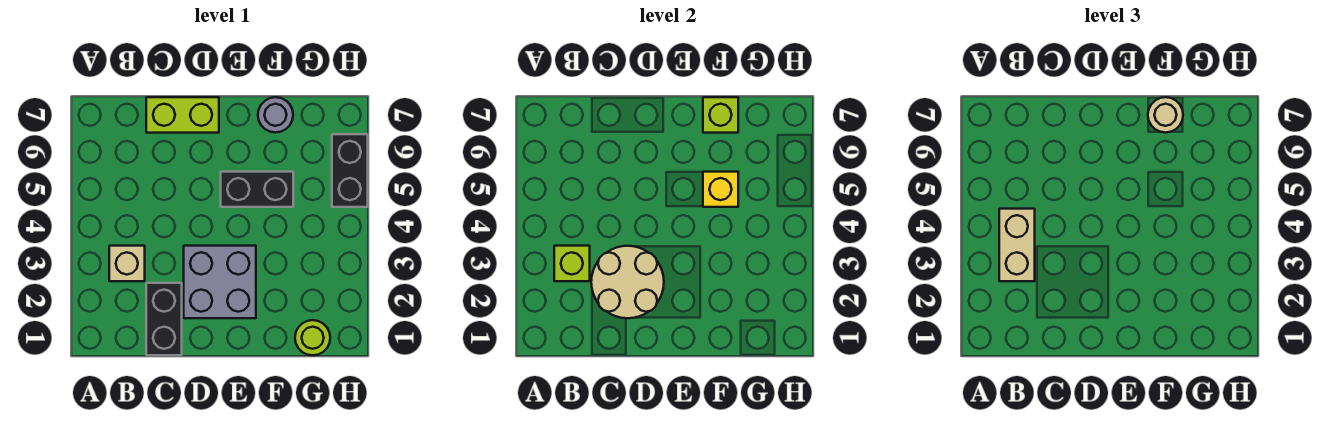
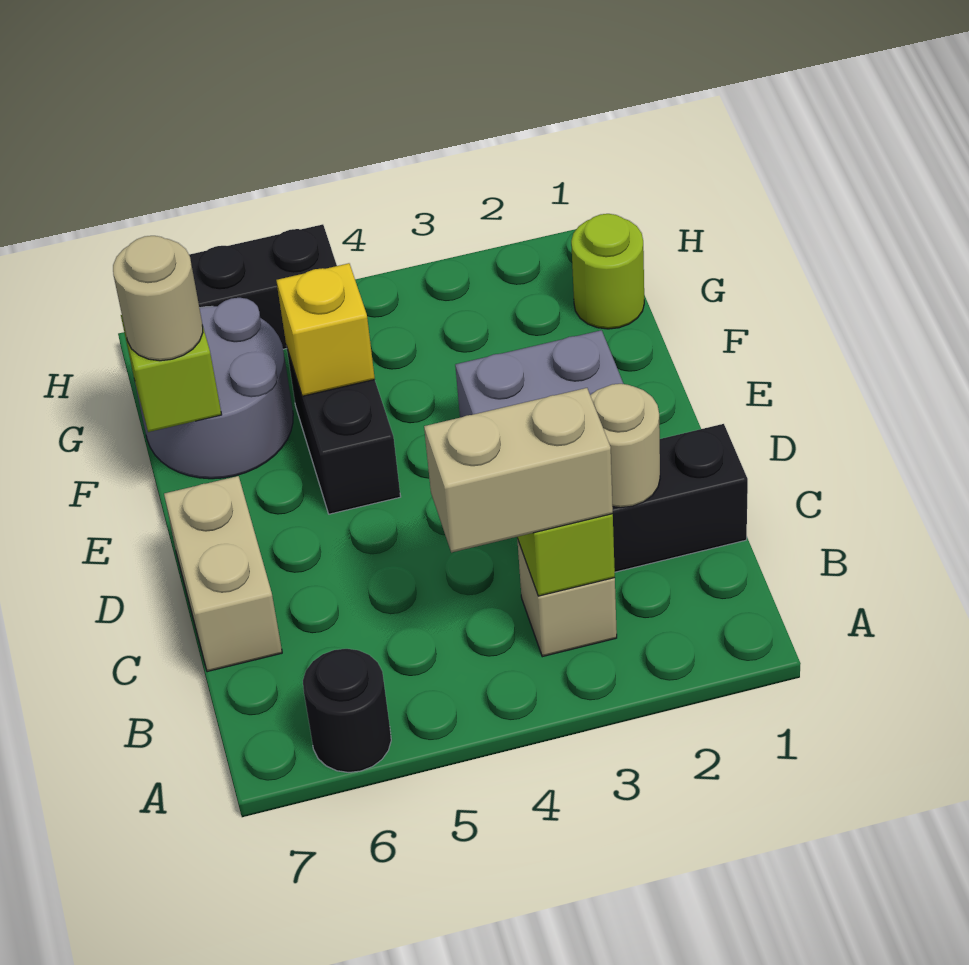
none -> black 1x1 round brick [303,649,391,773]
tan 2x2 round brick [591,246,664,318] -> tan 1x1 round brick [590,384,660,508]
lime 1x2 brick [146,97,219,133] -> tan 1x2 brick [164,476,282,672]
grey 1x1 round brick [258,97,293,133] -> grey 2x2 round brick [135,298,293,479]

